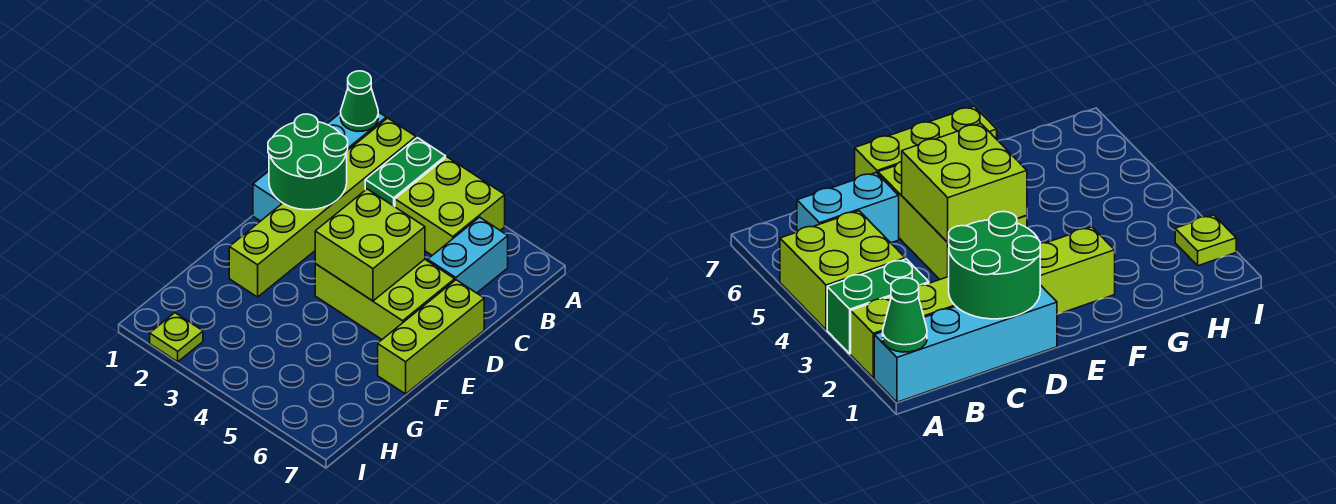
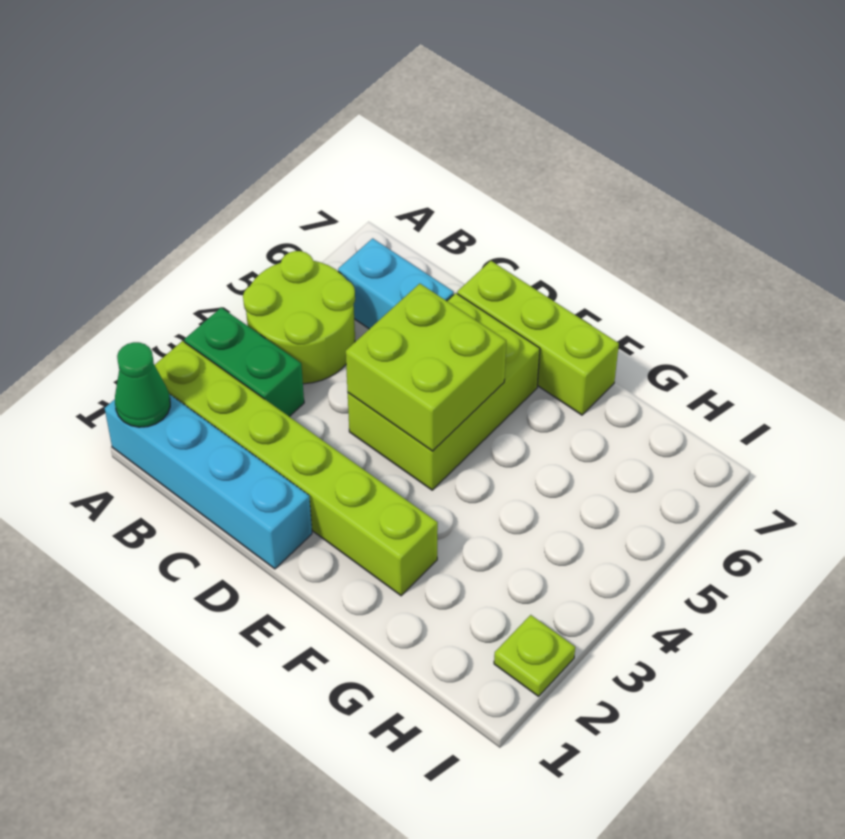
lime 2x2 brick [395,157,505,255] -> lime 2x2 round brick [243,251,355,384]
green 2x2 round brick [268,114,348,210] -> none

